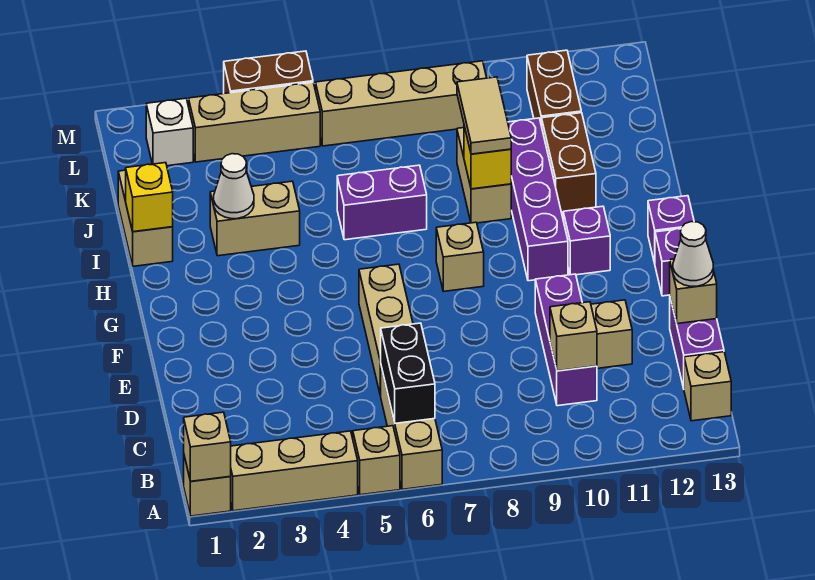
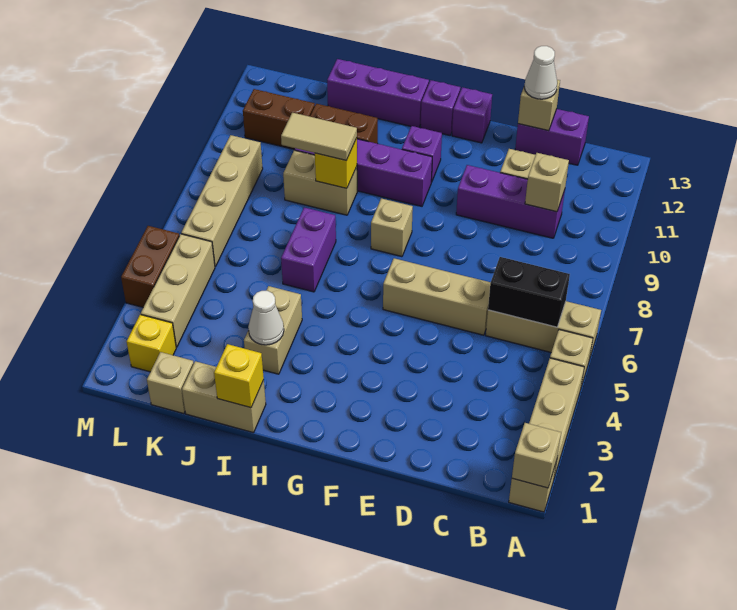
tan 1x1 brick [684,352,731,421] -> tan 1x1 brick moved to [147,352,194,414]
none -> purple 1x3 brick [327,59,429,127]
white 1x1 brick [146,98,193,166] -> yellow 1x1 brick [127,315,176,372]

